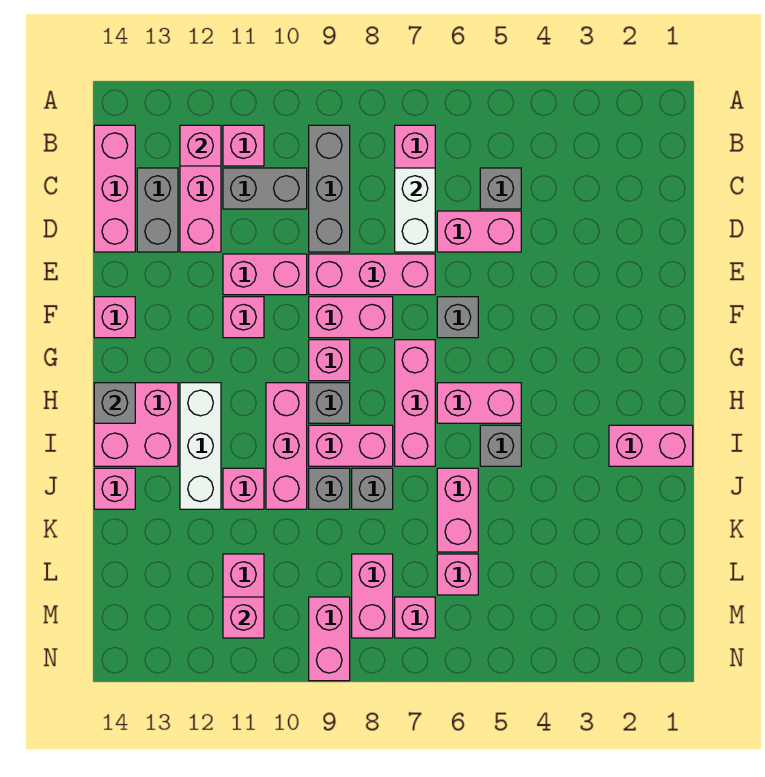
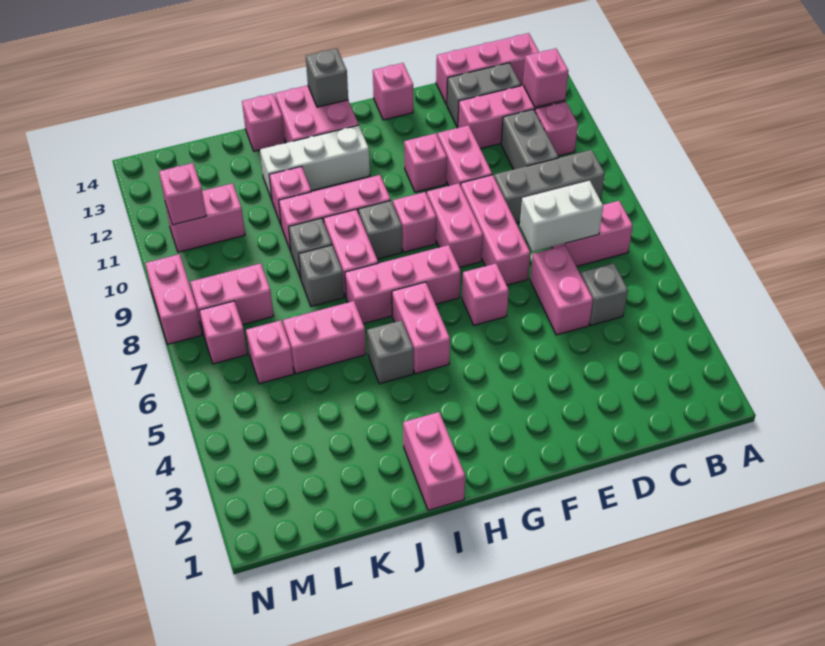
grey 1x1 brick [437,297,478,338] -> pink 1x1 brick [462,264,509,325]
pink 1x2 brick [309,597,350,681] -> pink 1x2 brick turned to [145,254,202,344]

